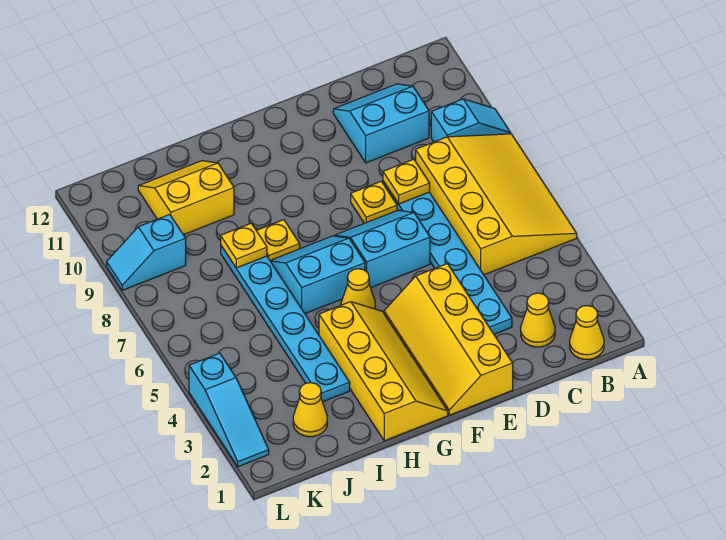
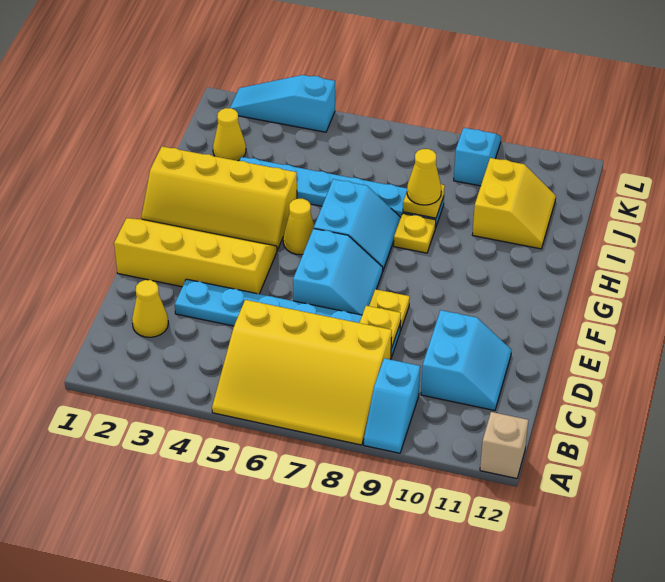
none -> tan 1x1 brick [480,412,528,479]
yellow 1x1 cone [570,305,604,359] -> yellow 1x1 cone moved to [407,149,441,205]

